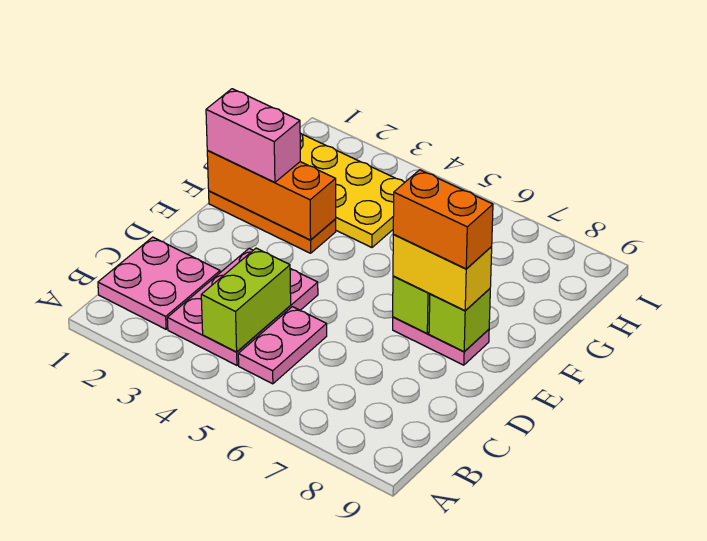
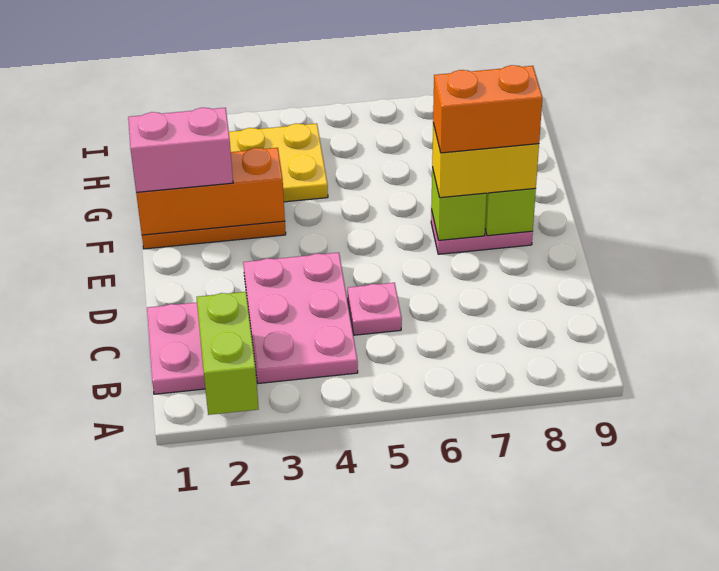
lime 1x2 brick [201,248,291,352] -> lime 1x2 brick moved to [197,292,259,415]
pink 1x2 plate [238,307,327,384] -> pink 1x1 plate [348,283,402,335]

